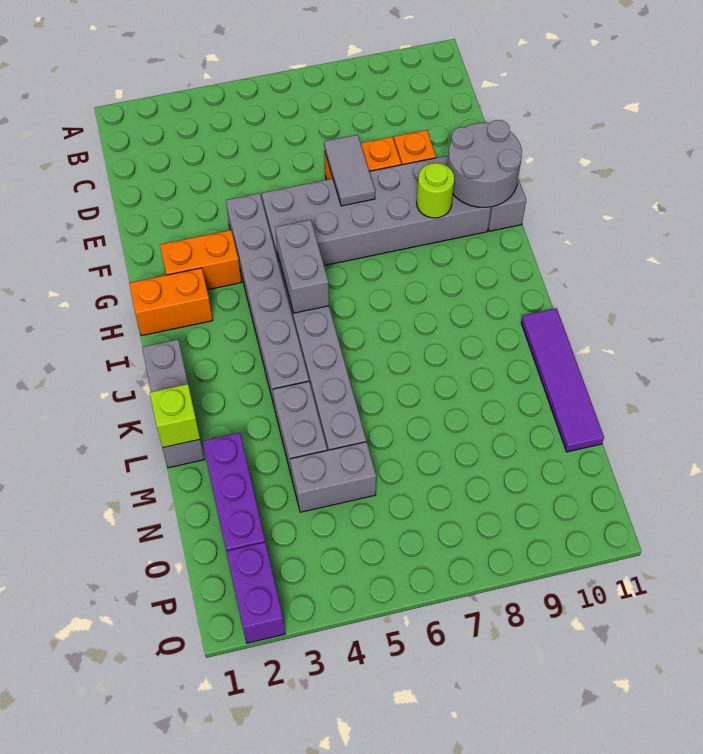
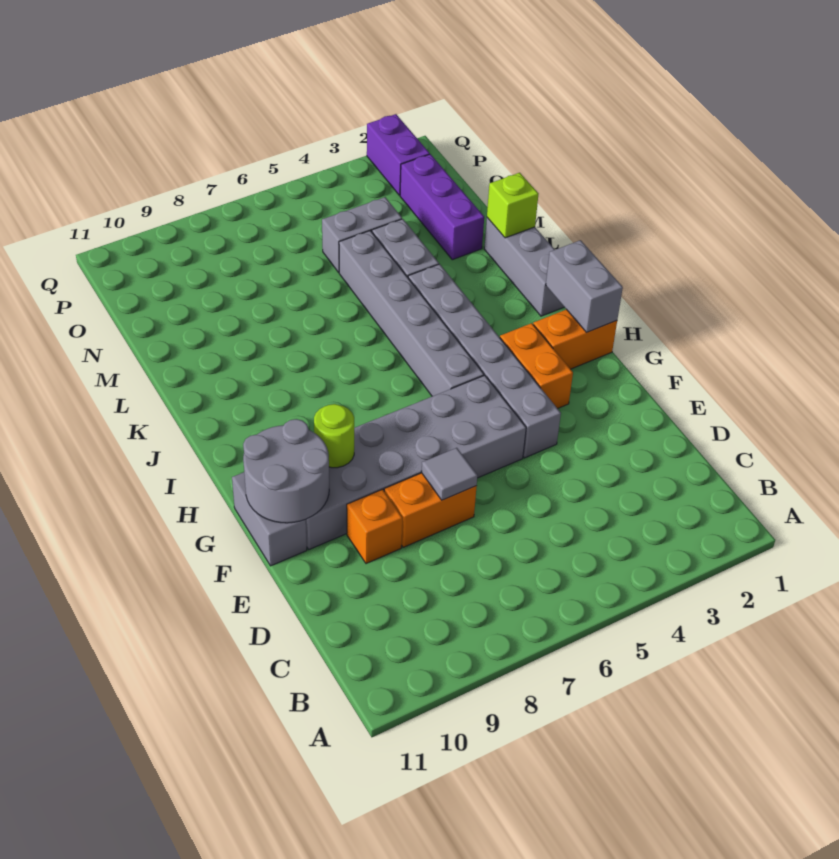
grey 1x2 tile [324,135,375,206] -> grey 1x1 tile [422,448,477,500]
orange 1x2 brick [160,230,241,290] -> orange 1x2 brick turned to [500,323,573,409]
grey 1x2 brick [275,220,329,313] -> grey 1x2 brick moved to [546,240,623,333]
purple 1x4 tile [521,308,604,452] -> none

